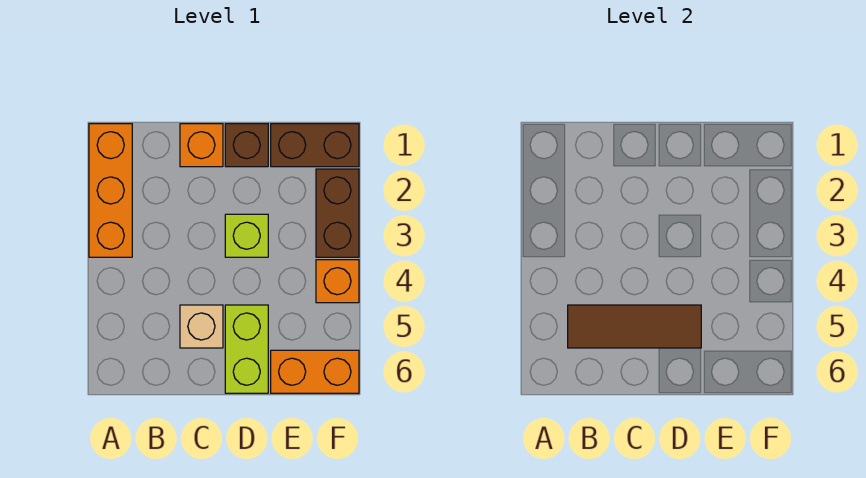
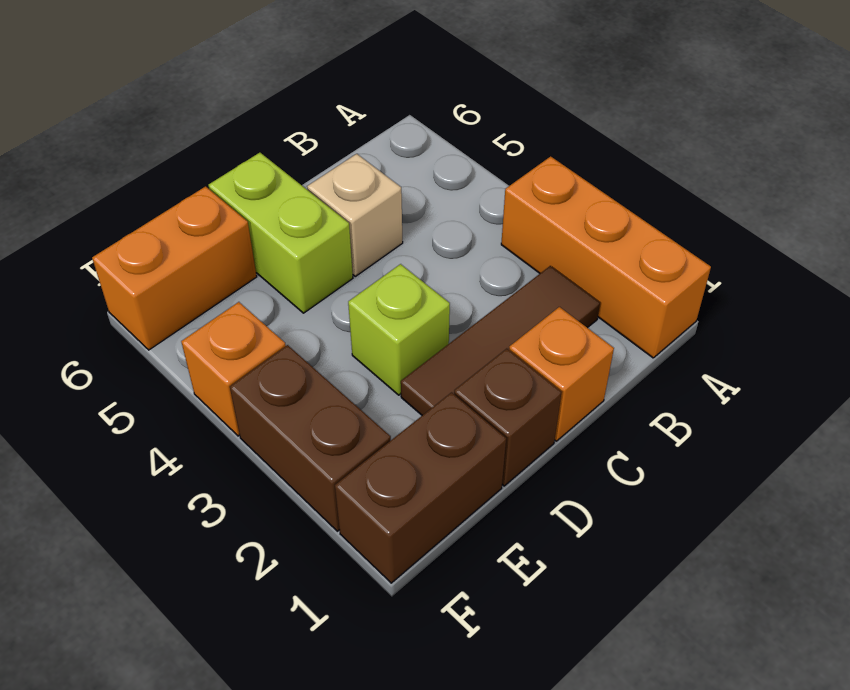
brown 1x3 tile [568,305,701,348] -> brown 1x3 tile moved to [401,266,600,415]

